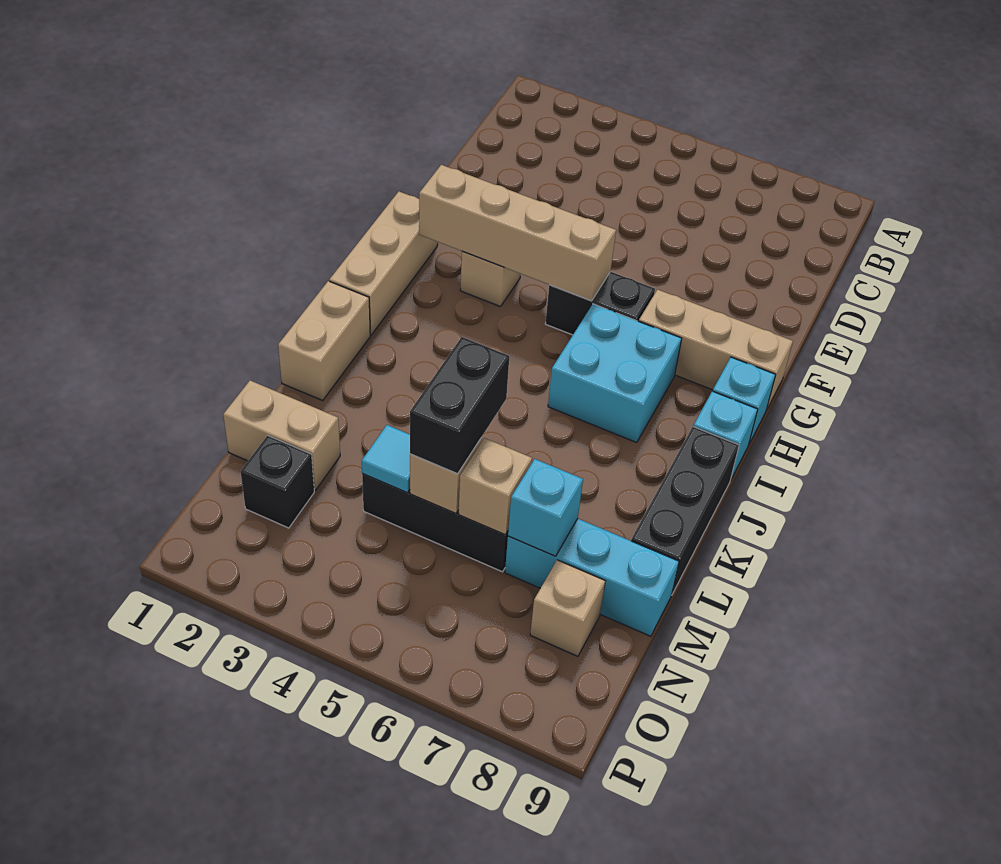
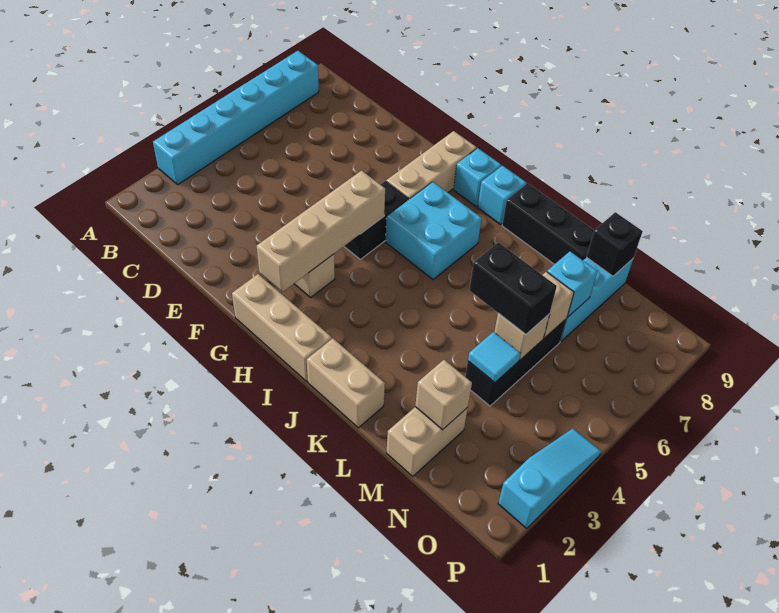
none -> cyan 1x6 brick [153,51,319,185]
black 1x1 brick [241,436,314,528] -> black 1x1 brick moved to [587,212,643,276]
tan 1x1 brick [530,560,605,656] -> tan 1x1 brick moved to [415,360,472,430]
none -> cyan 1x3 slope [498,429,601,529]

